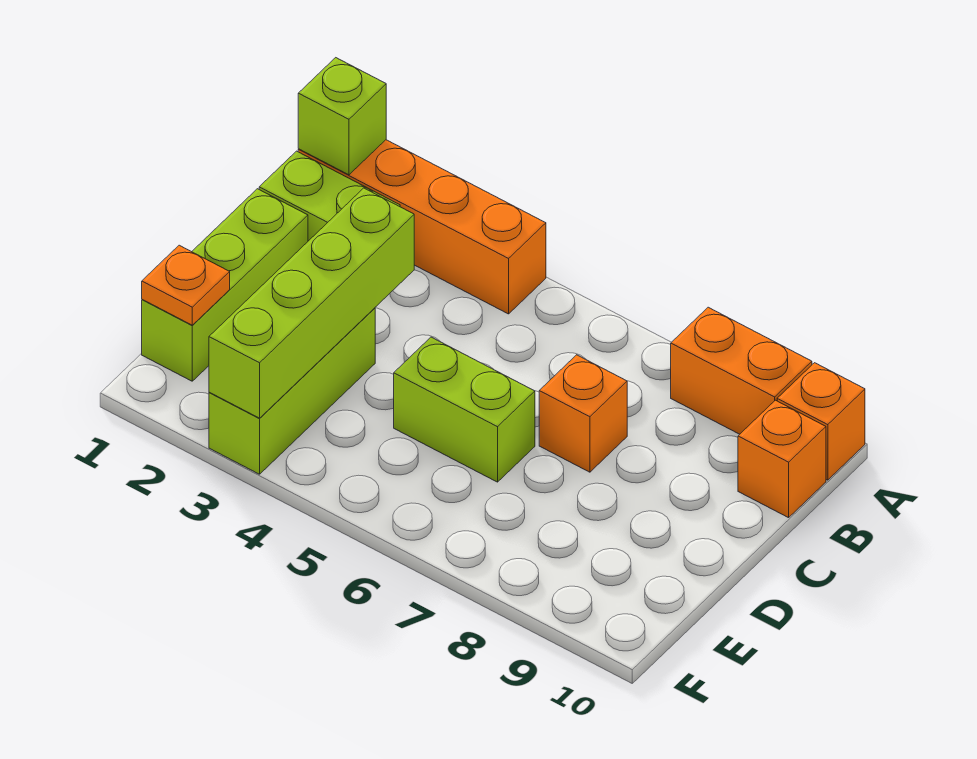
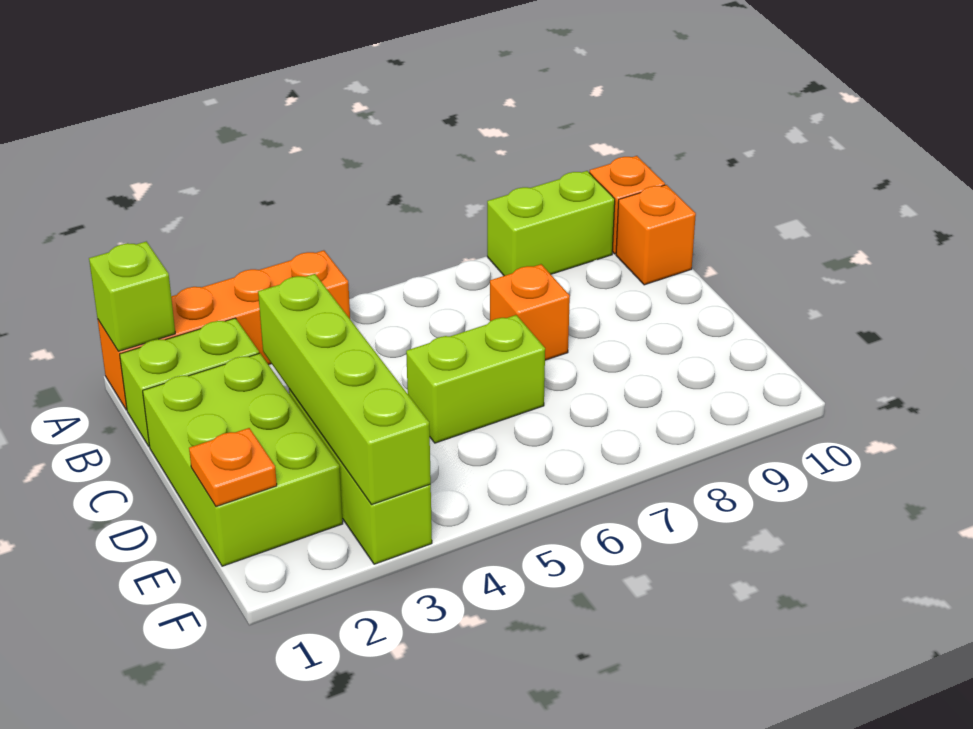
orange 1x2 brick [671,307,812,434] -> lime 1x2 brick [487,171,615,276]
lime 1x3 brick [142,189,308,381] -> lime 2x3 brick [143,353,343,566]

